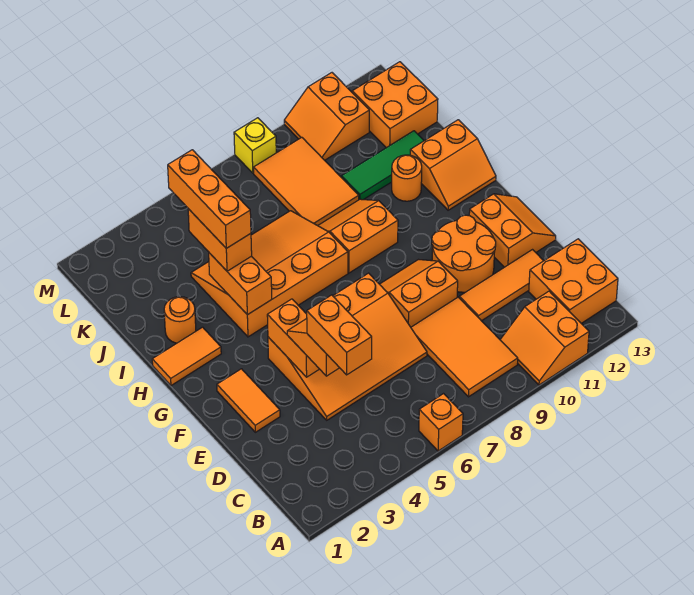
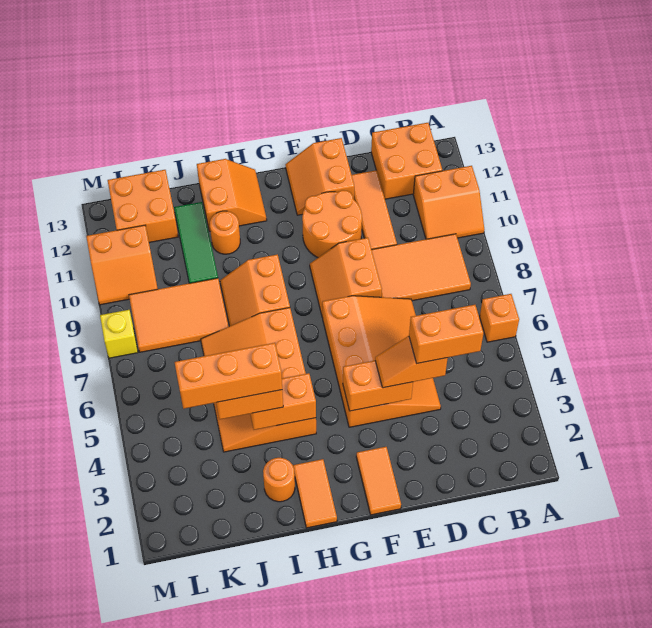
orange 1x2 tile [217,369,280,432] -> orange 1x2 tile turned to [356,447,401,515]
orange 2x2 slope [469,194,556,267] -> orange 2x2 slope turned to [286,138,354,215]

